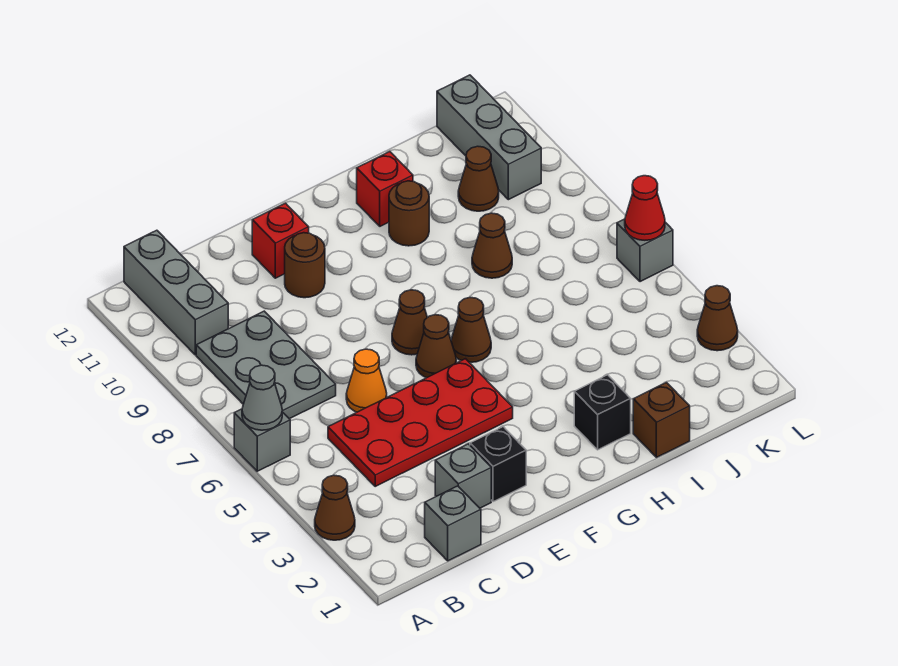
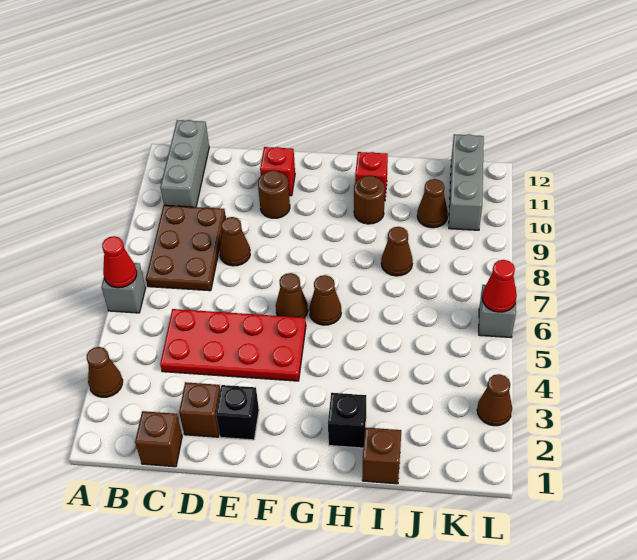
grey 1x1 cone [242,365,282,430] -> red 1x1 cone [102,236,137,288]
grey 2x3 plate [196,311,336,419] -> brown 2x3 plate [146,205,226,291]
grey 1x1 brick [425,486,481,561] -> brown 1x1 brick [135,411,182,467]
grey 1x1 brick [435,444,491,508] -> brown 1x1 brick [179,382,220,437]
orange 1x1 cone [346,349,387,412] -> none
brown 1x1 cone [392,290,427,355] -> brown 1x1 cone moved to [219,217,250,266]

